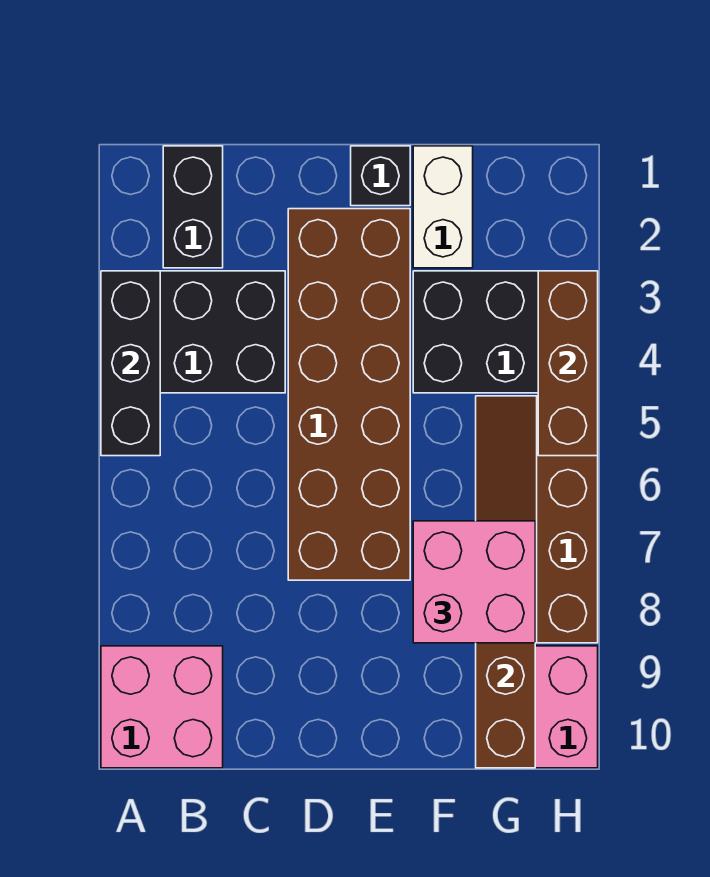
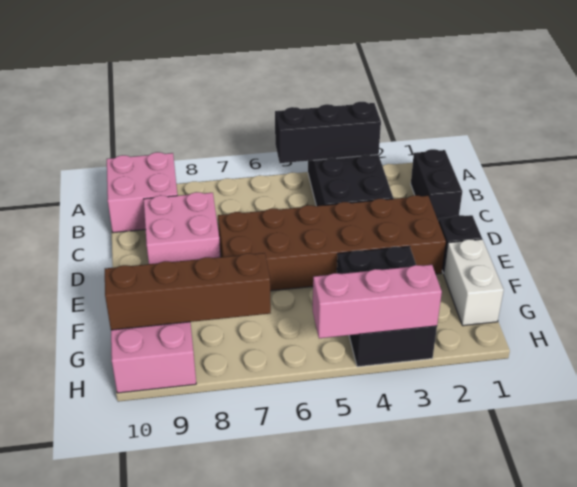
black 1x2 brick [163,146,223,268] -> black 1x2 brick turned to [411,149,462,221]
white 1x2 brick [413,146,473,268] -> white 1x2 brick turned to [444,239,504,326]
pink 2x2 brick [413,521,535,643] -> pink 2x2 brick moved to [144,192,220,264]
brown 2x4 slope [476,396,598,643] -> none
brown 1x3 brick [538,271,598,456] -> pink 1x3 brick [313,265,442,338]

